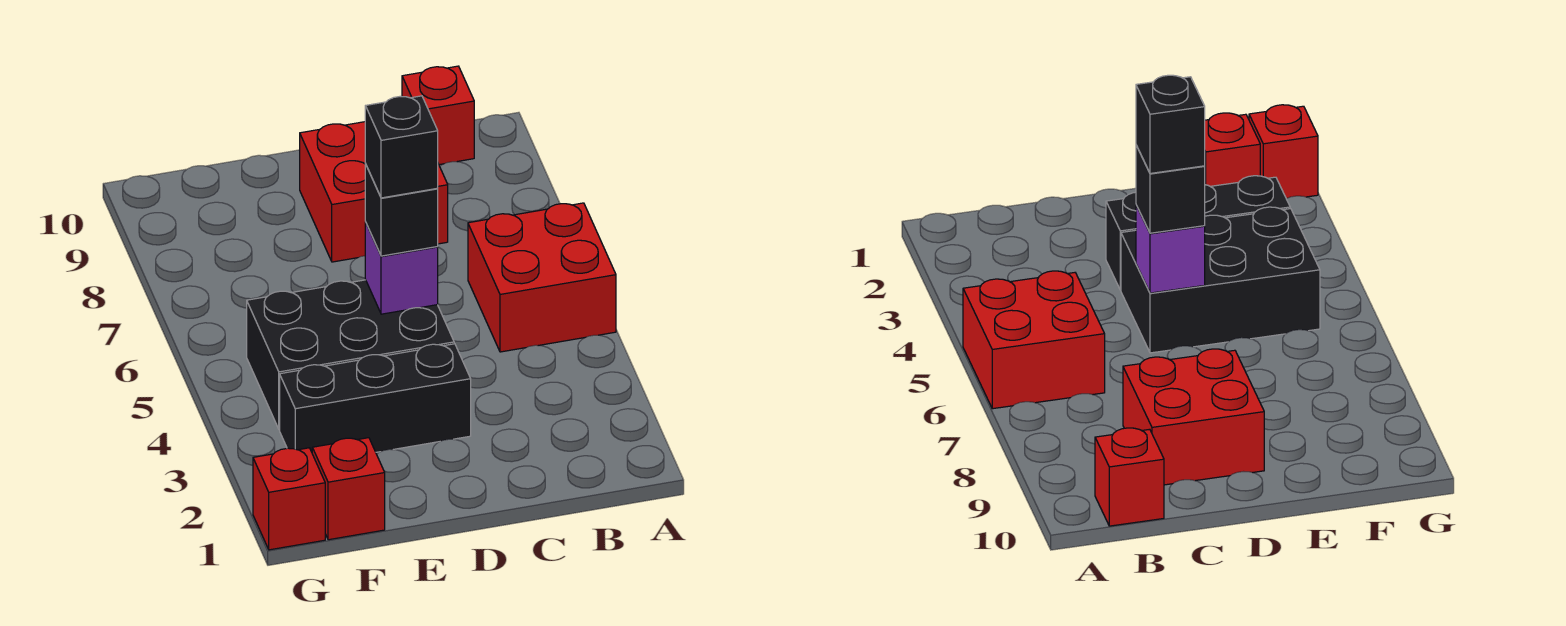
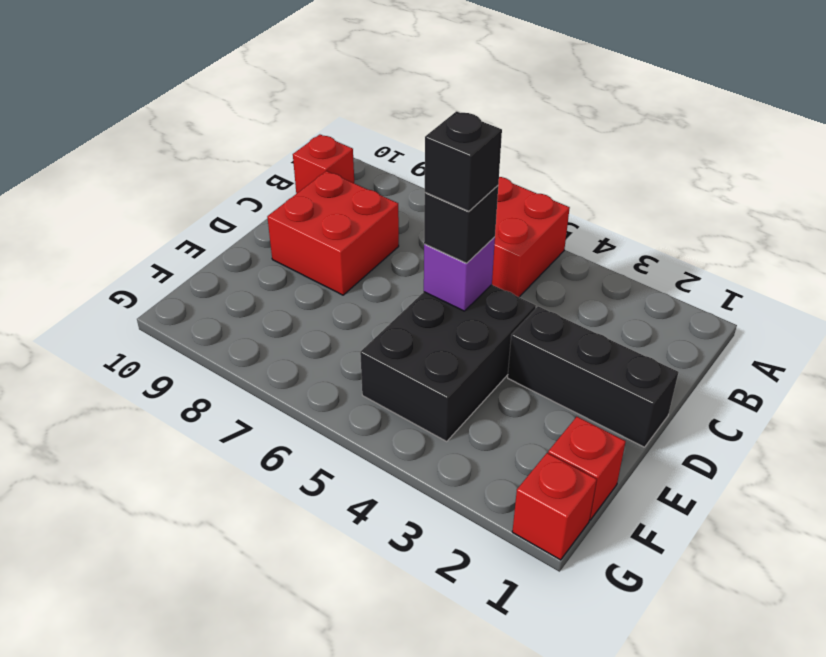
black 1x3 brick [280,344,471,452] -> black 1x3 brick turned to [508,306,678,447]

